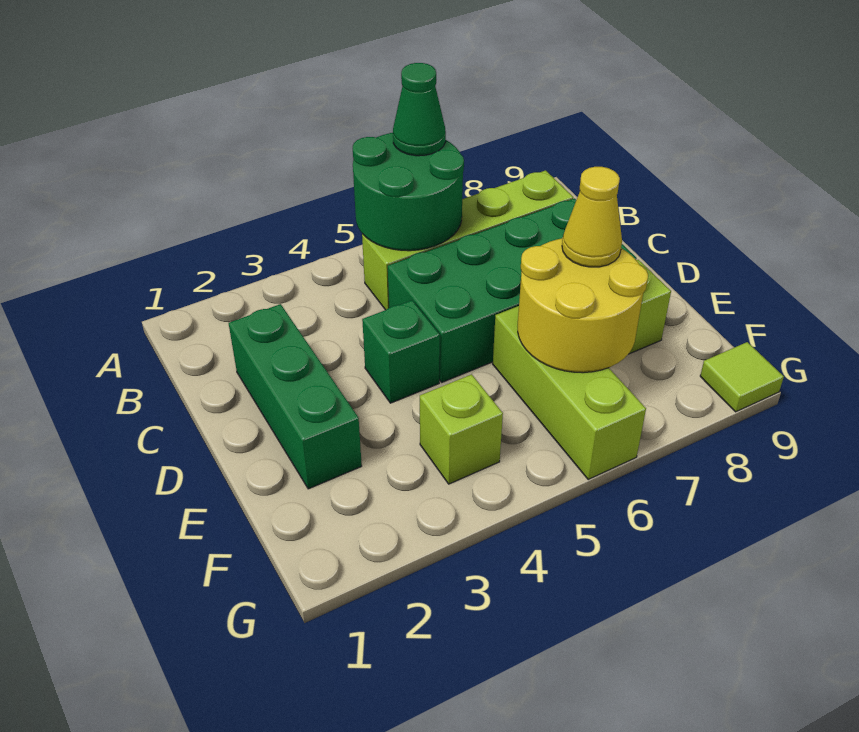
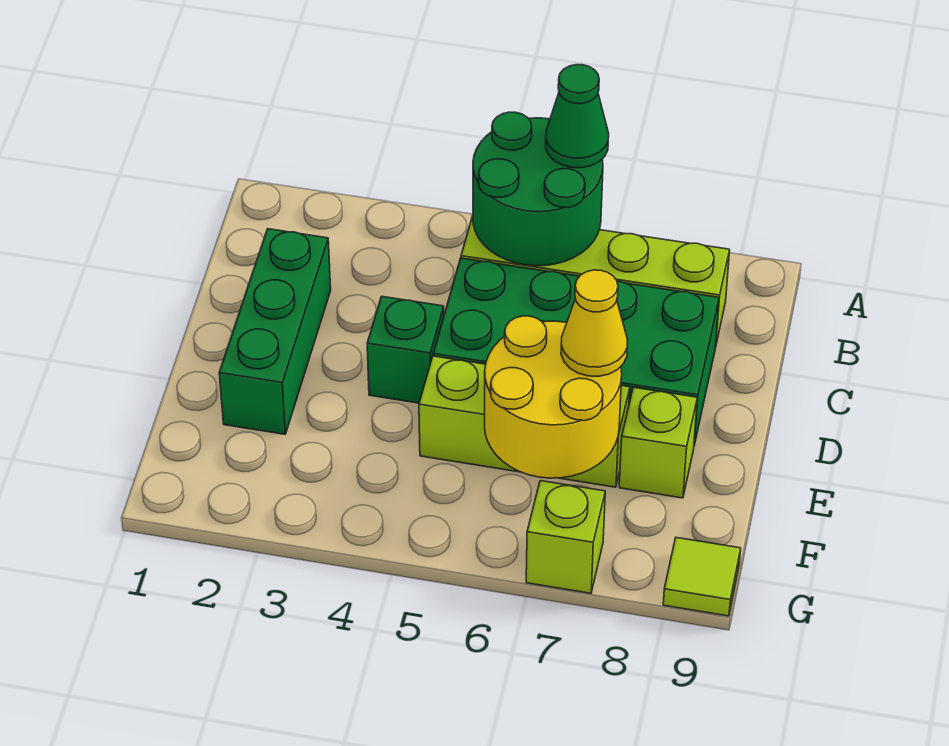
lime 1x3 brick [493,306,646,480] -> lime 1x3 brick turned to [419,356,630,487]
lime 1x1 brick [420,374,503,484] -> lime 1x1 brick moved to [526,481,605,593]

